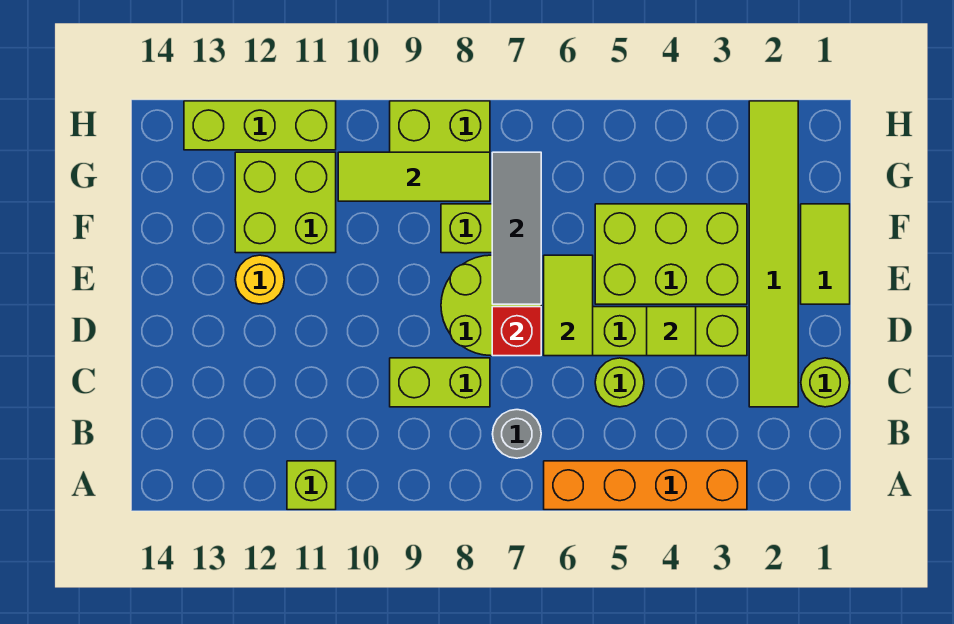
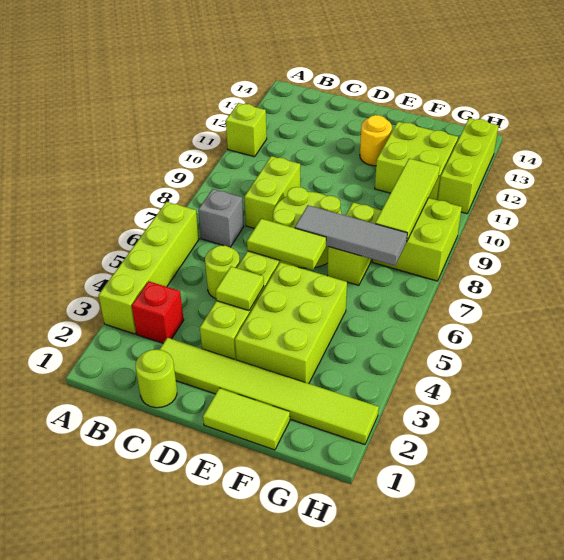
orange 1x4 brick [544,461,747,510] -> lime 1x4 brick [99,202,199,334]
grey 1x1 round brick [493,410,541,458] -> grey 1x1 brick [198,189,244,247]
red 1x1 brick [492,307,541,356] -> red 1x1 brick moved to [132,281,184,343]

